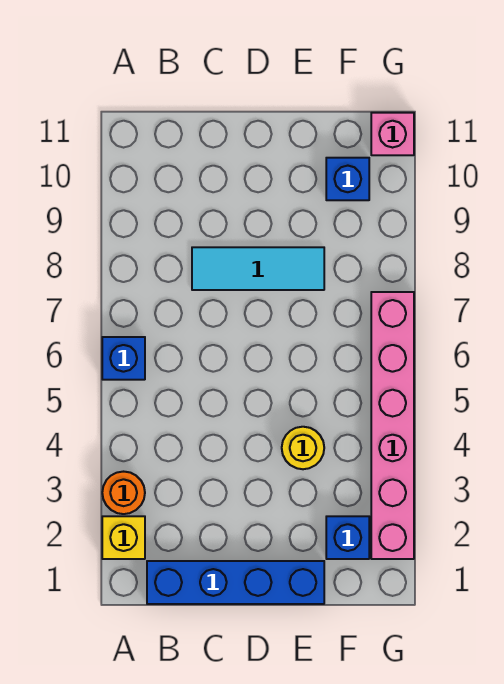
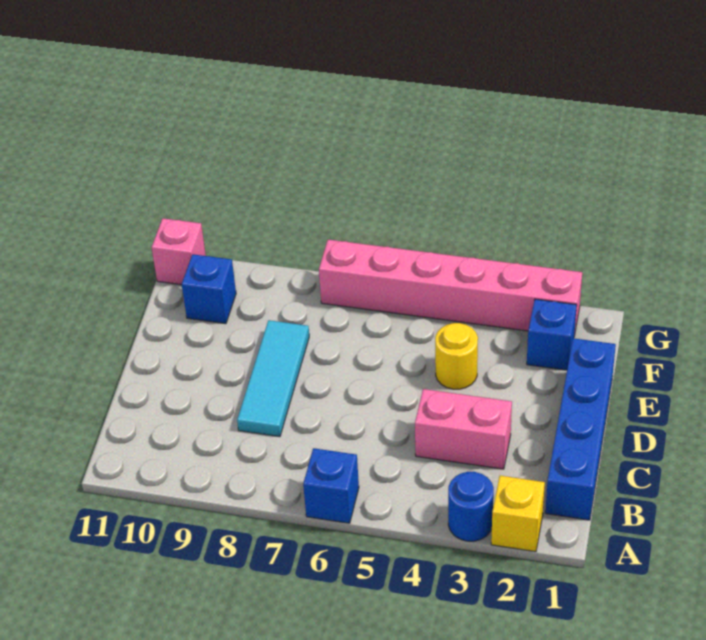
orange 1x1 round brick [102,472,145,514] -> blue 1x1 round brick [448,472,494,541]
none -> pink 1x2 brick [415,389,512,469]

